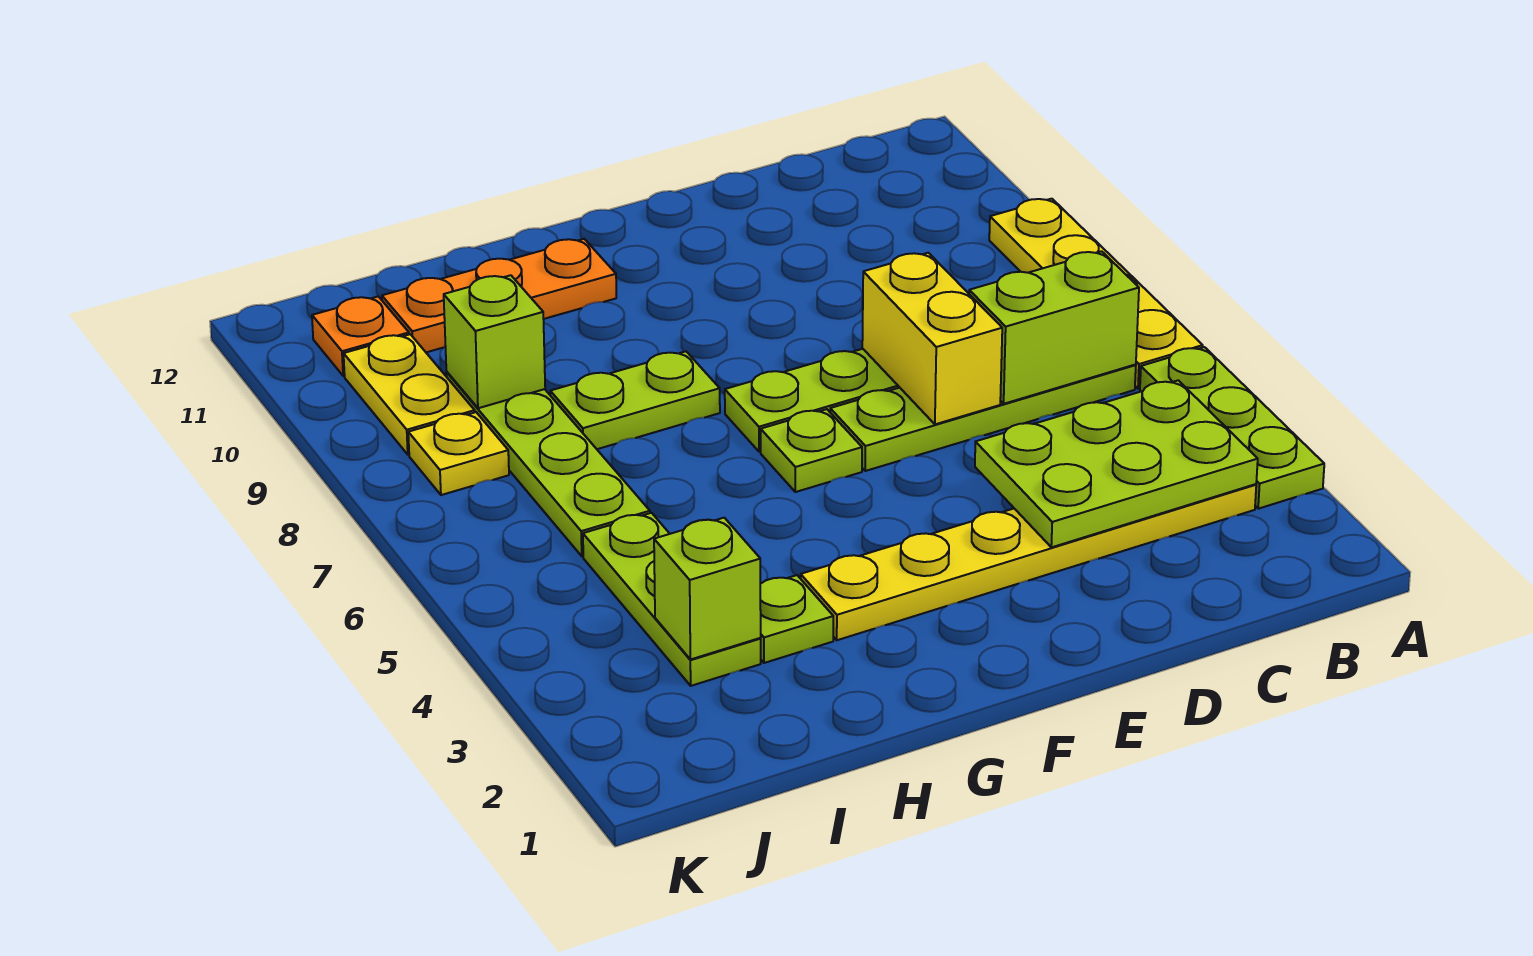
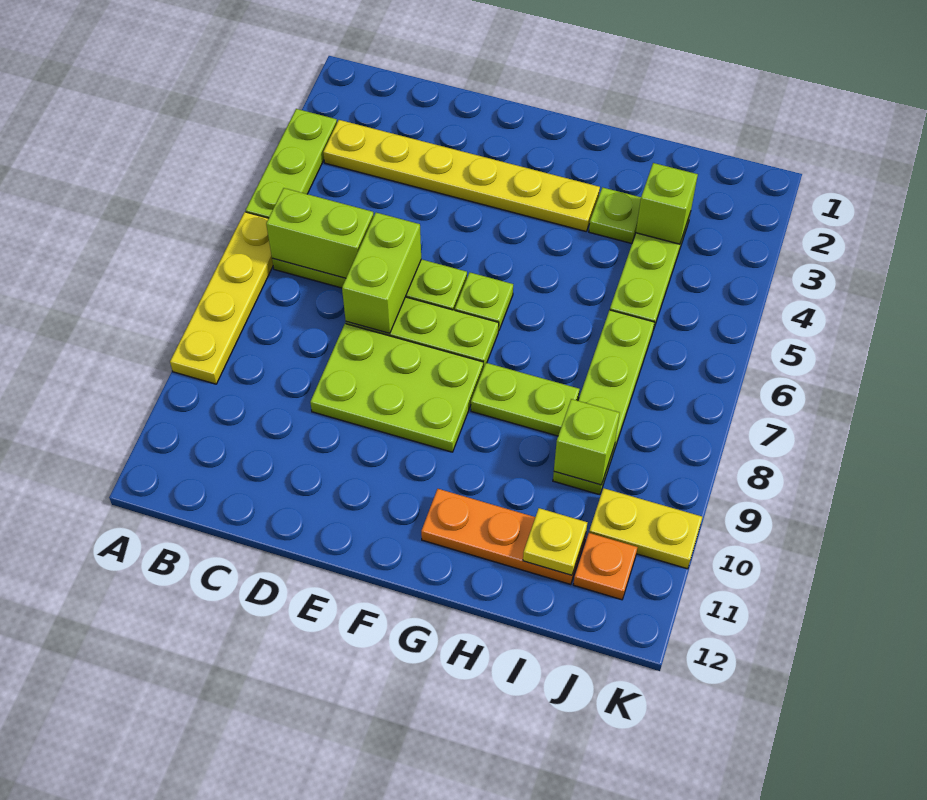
lime 2x3 plate [975,380,1258,547] -> lime 2x3 plate moved to [310,324,483,452]
yellow 1x2 brick [862,253,1002,424] -> lime 1x2 brick [342,213,421,333]
yellow 1x1 plate [408,412,509,495] -> yellow 1x1 plate moved to [523,508,588,575]
yellow 1x2 plate [344,334,475,455] -> yellow 1x2 plate turned to [589,488,702,569]

